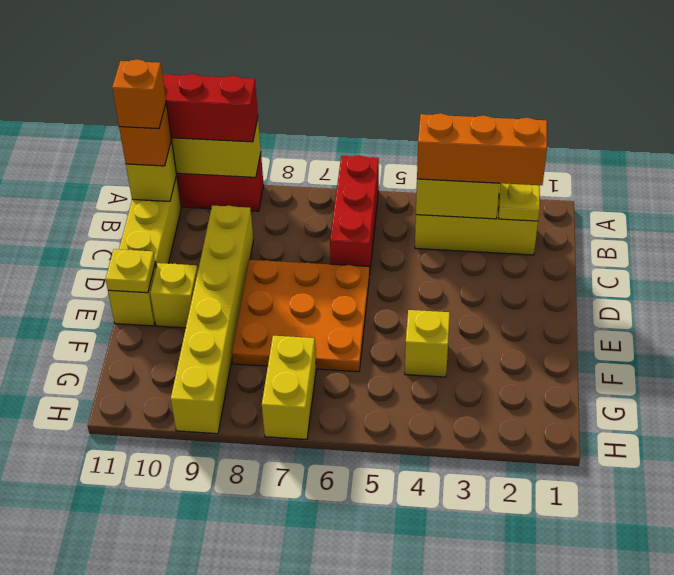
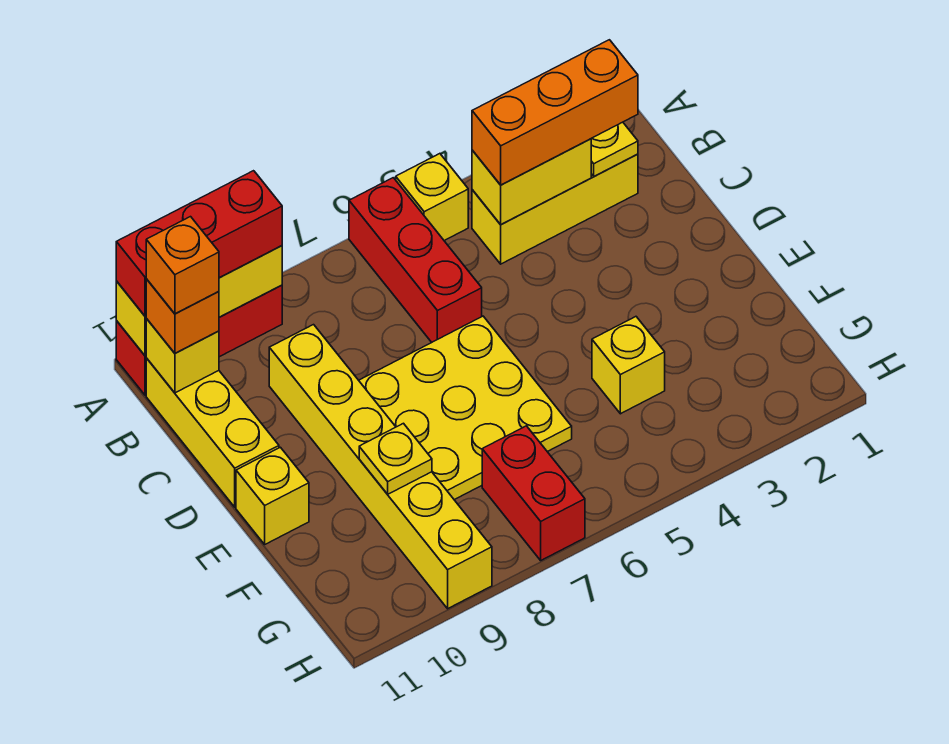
orange 3x3 plate [232,260,369,372] -> yellow 3x3 plate [359,316,572,500]
yellow 1x1 brick [150,263,198,328] -> yellow 1x1 brick moved to [396,154,468,241]
yellow 1x1 plate [105,249,155,293] -> yellow 1x1 plate moved to [359,423,432,494]
yellow 1x2 brick [262,336,316,440] -> red 1x2 brick [482,426,585,560]

